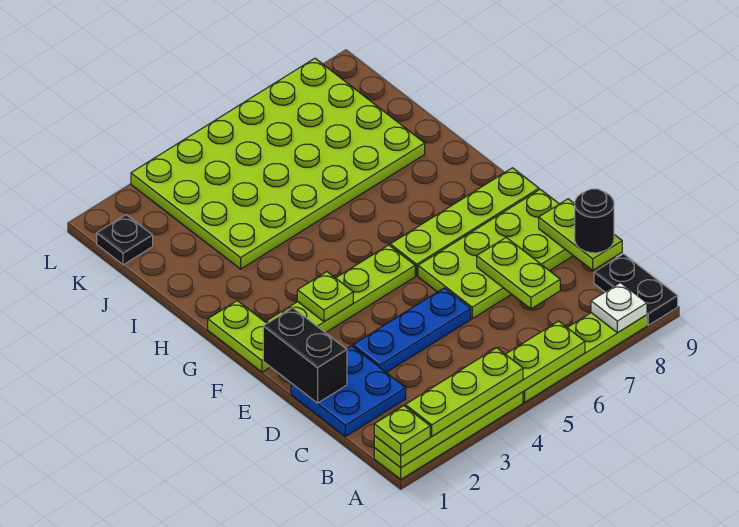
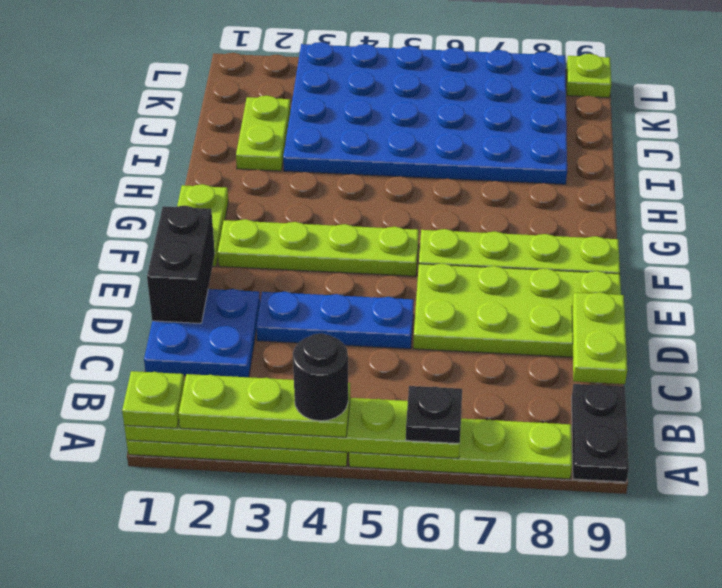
white 1x1 plate [591,283,647,333] -> none
lime 1x2 plate [477,238,560,309] -> lime 1x2 plate moved to [236,96,291,171]
black 1x1 round brick [575,189,614,253] -> black 1x1 round brick moved to [293,333,348,421]
lime 1x1 plate [297,272,353,322] -> lime 1x1 plate moved to [566,54,611,98]
lime 4x6 plate [131,58,425,269] -> blue 4x6 plate [283,42,567,184]
black 1x1 plate [97,215,153,265] -> black 1x1 plate moved to [406,386,462,444]

